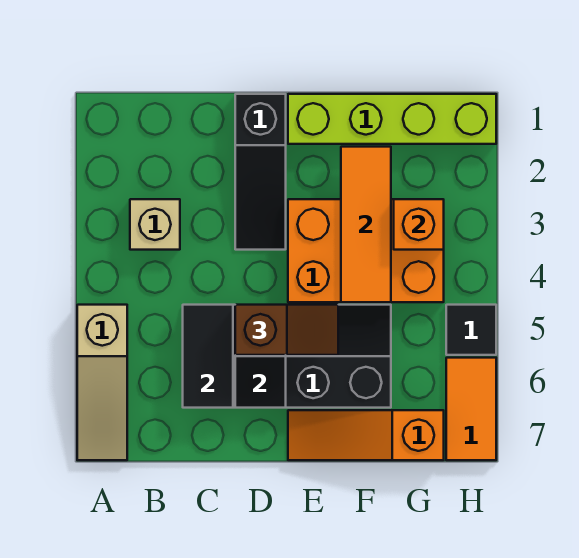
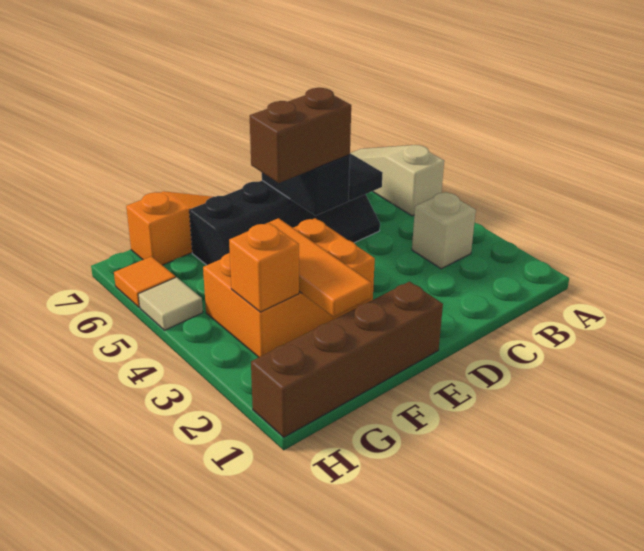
black 1x3 slope [235,94,286,250] -> none
brown 1x2 slope [235,305,338,355] -> brown 1x2 brick [250,88,351,183]
lime 1x4 brick [288,94,496,144] -> brown 1x4 brick [251,282,443,437]
black 1x1 tile [446,305,496,355] -> tan 1x1 tile [138,277,203,330]
orange 1x2 tile [446,358,496,460] -> orange 1x1 tile [114,256,176,307]

